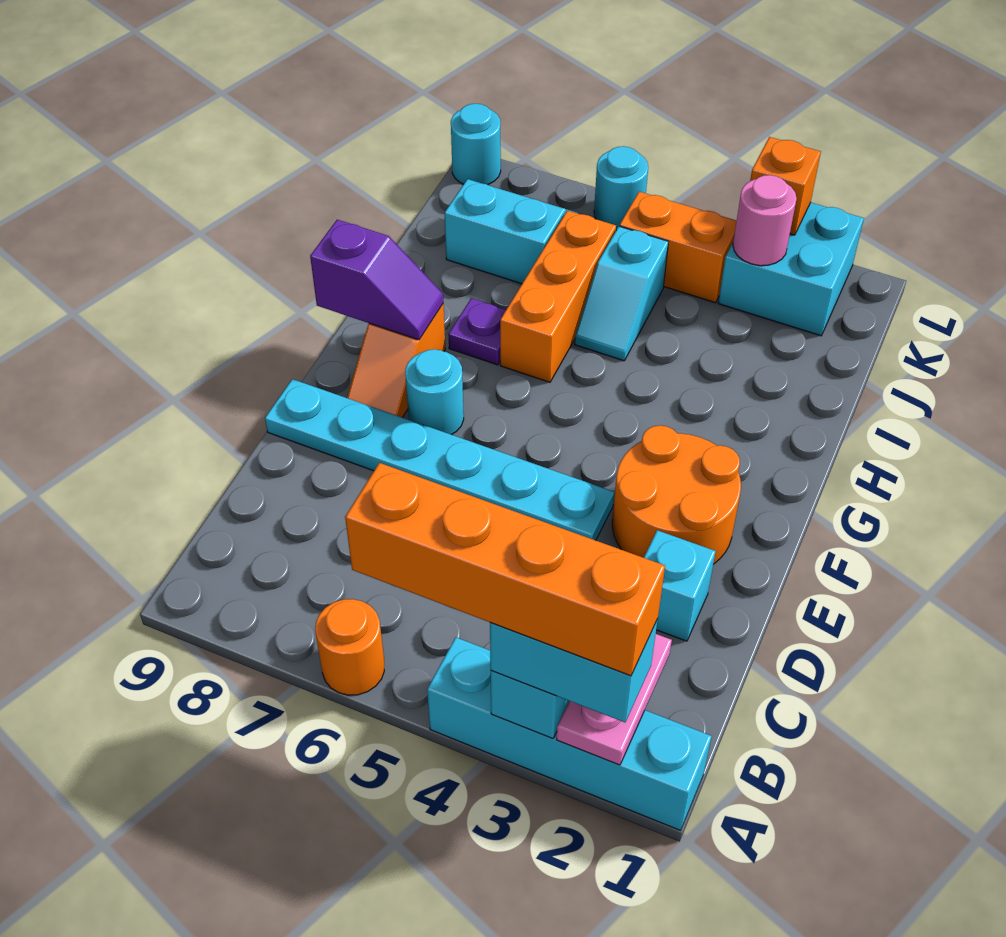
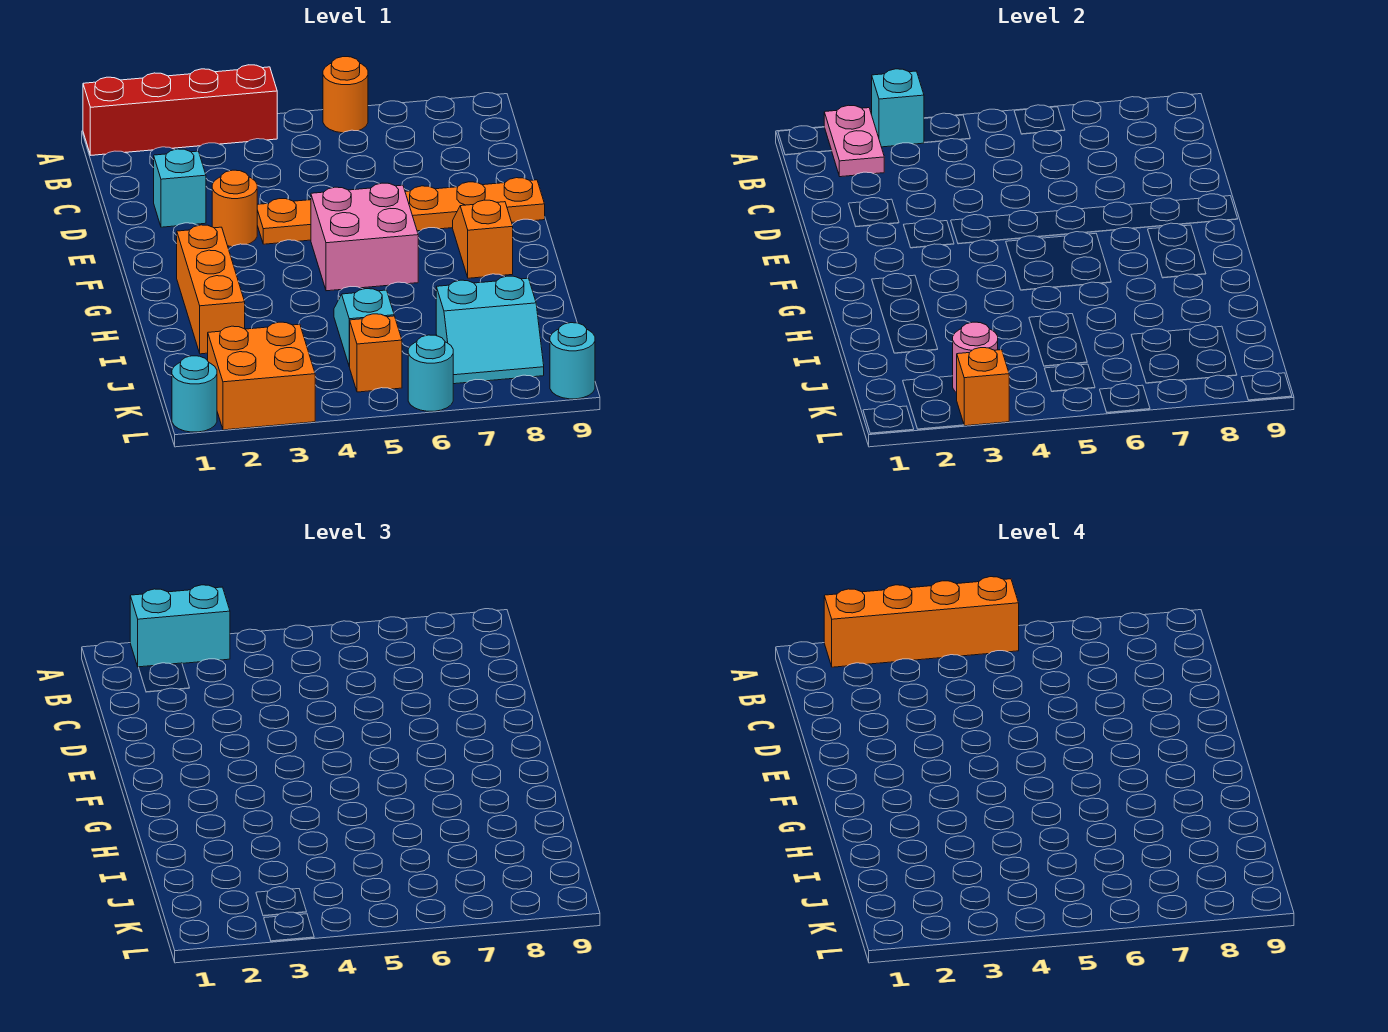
cyan 1x4 brick [427,638,712,830] -> red 1x4 brick [83,65,277,155]
orange 2x2 round brick [612,425,741,564] -> orange 1x1 round brick [212,170,257,247]
cyan 1x6 plate [265,379,614,540] -> orange 1x6 plate [257,178,545,244]
none -> pink 2x2 brick [311,183,418,291]
cyan 1x1 round brick [405,349,464,435] -> cyan 1x1 round brick moved to [172,356,217,432]
purple 1x2 slope [310,220,443,340] -> none
orange 1x3 brick [500,211,616,382] -> orange 1x3 brick moved to [177,225,245,354]
purple 1x1 plate [448,298,506,365] -> none
cyan 2x2 brick [718,203,864,336] -> orange 2x2 brick [208,322,315,430]
orange 1x2 brick [620,192,736,303] -> orange 1x1 brick [349,314,402,392]

